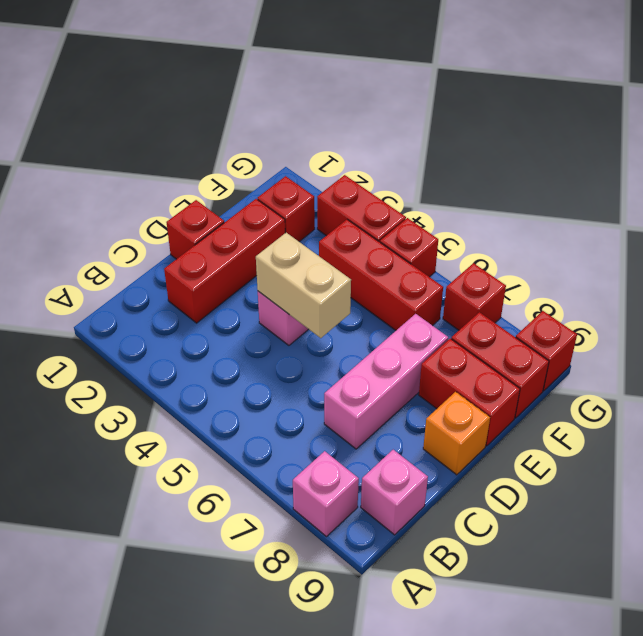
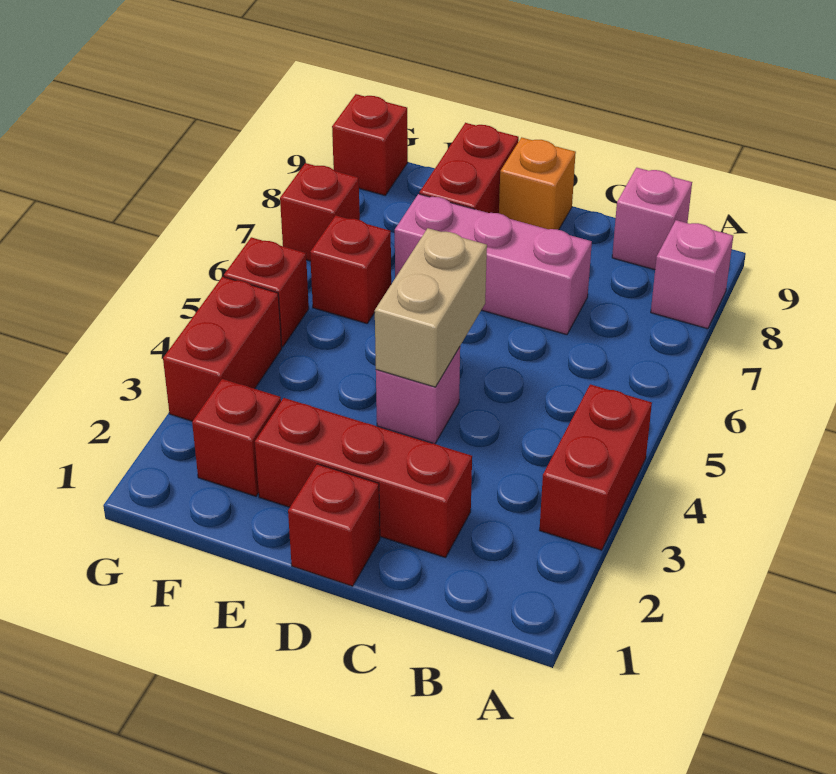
red 1x3 brick [319,220,443,330] -> red 1x1 brick [310,216,391,324]
red 1x2 brick [451,312,549,418] -> red 1x2 brick moved to [539,384,652,550]

